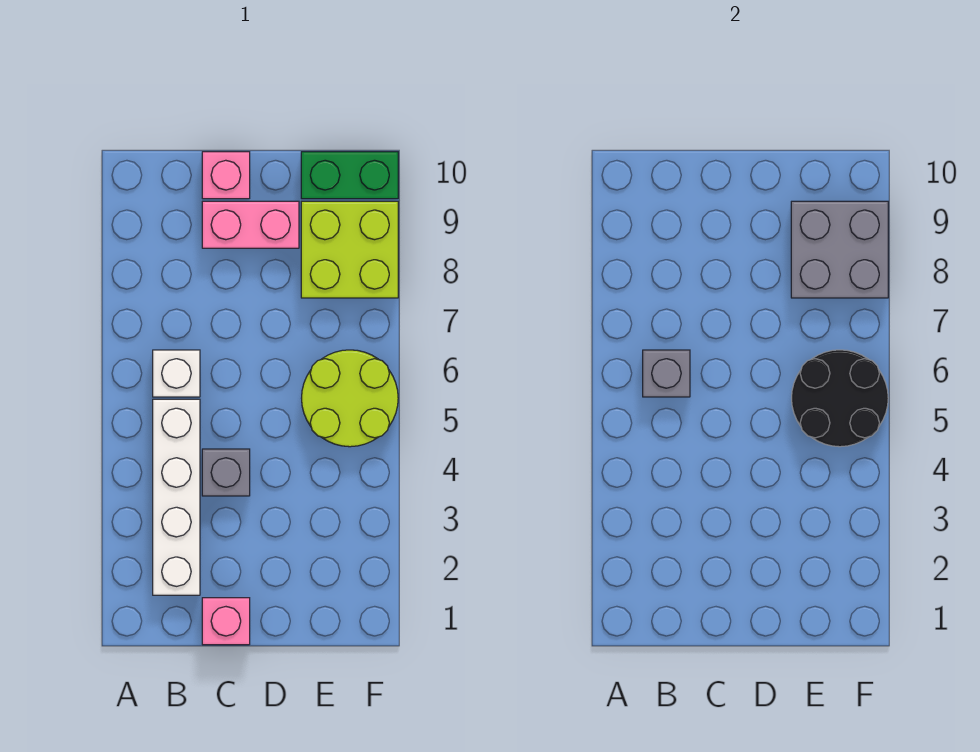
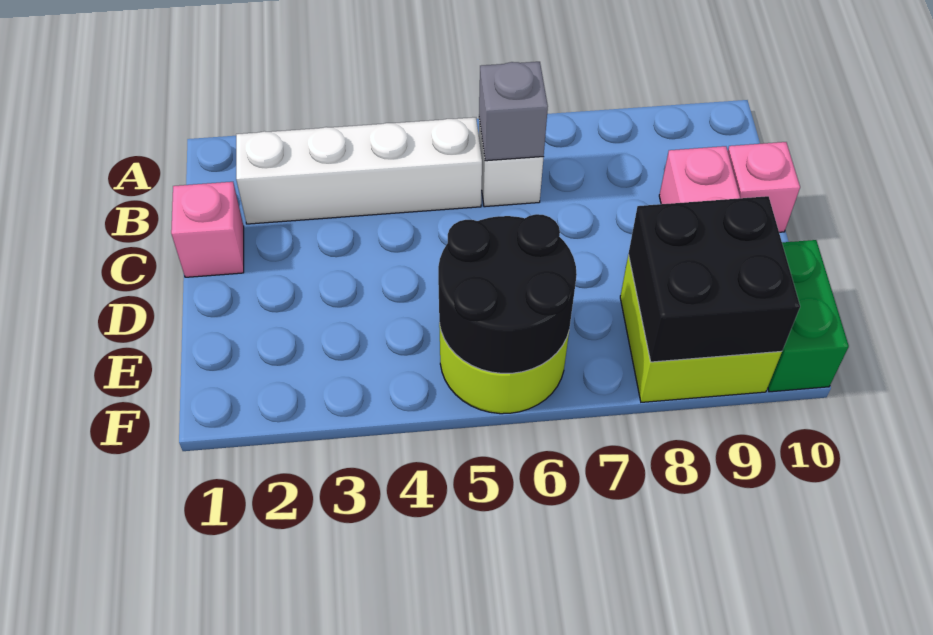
grey 1x1 brick [202,449,250,496] -> none
grey 2x2 brick [791,201,888,298] -> black 2x2 brick [628,196,800,362]

